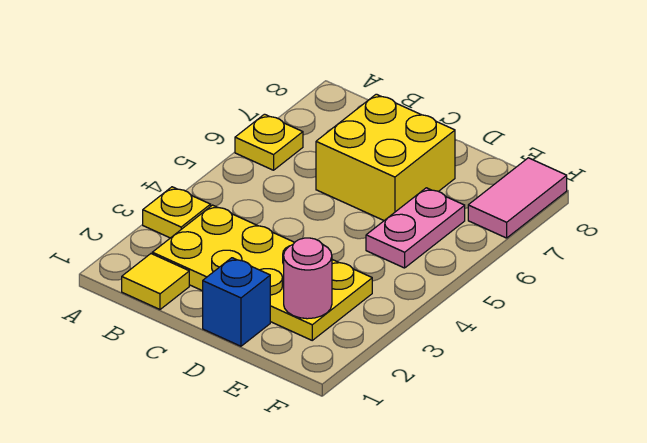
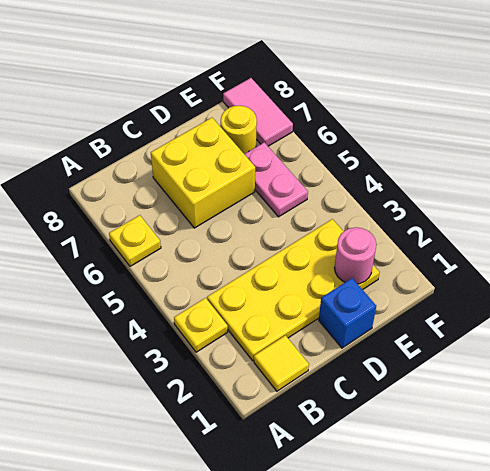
none -> yellow 1x1 round brick [221,106,257,154]

